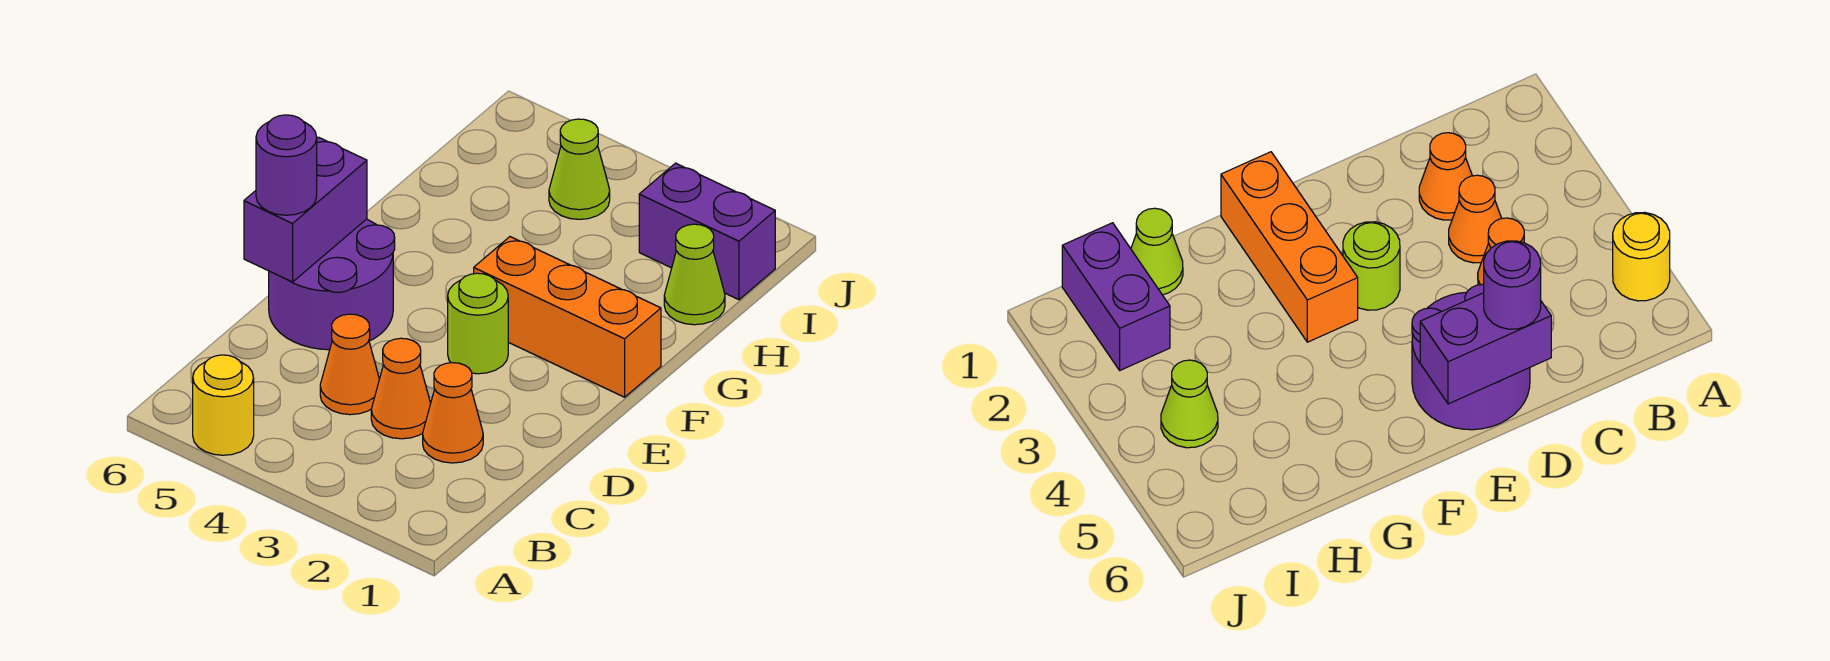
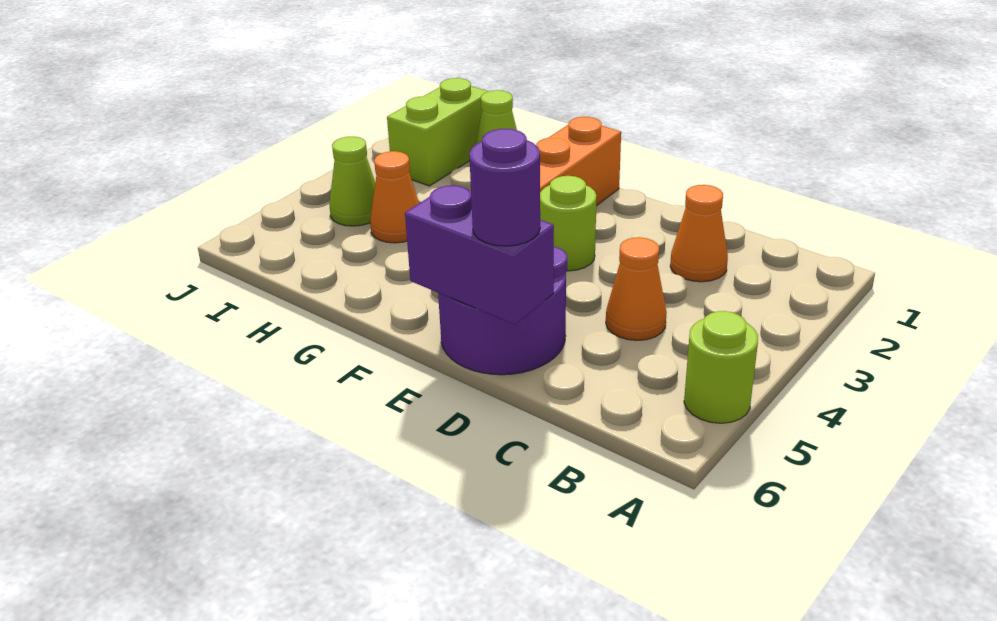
yellow 1x1 round brick [193,355,254,455] -> lime 1x1 round brick [684,311,758,423]
orange 1x1 cone [371,338,431,439] -> orange 1x1 cone moved to [370,151,419,243]
purple 1x2 brick [639,163,775,300] -> lime 1x2 brick [387,78,488,186]

